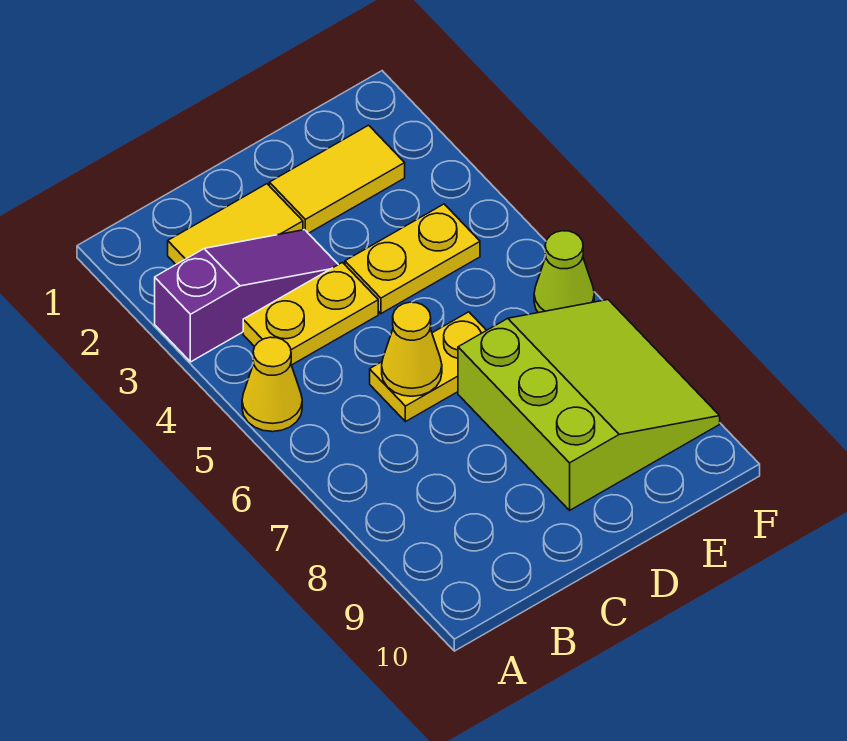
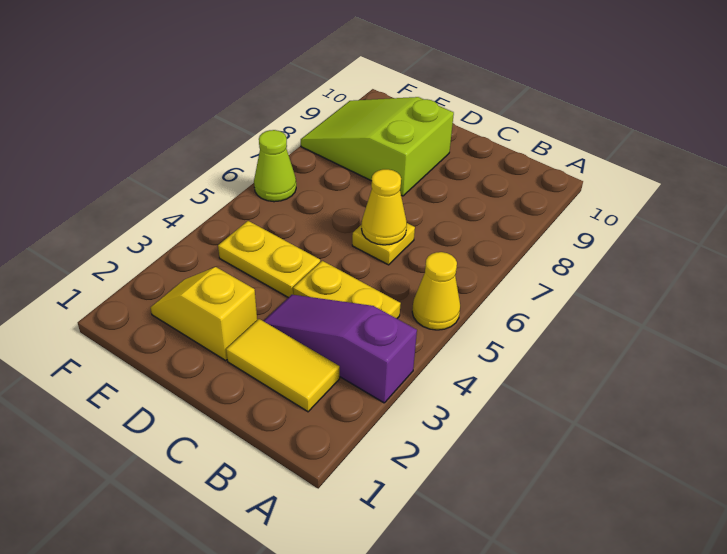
yellow 1x2 plate [370,312,486,422] -> yellow 1x1 plate [352,223,415,265]
yellow 1x2 tile [269,125,405,233] -> yellow 1x2 slope [150,267,257,360]
lime 3x3 slope [458,300,720,510] -> lime 2x3 slope [301,97,454,196]

